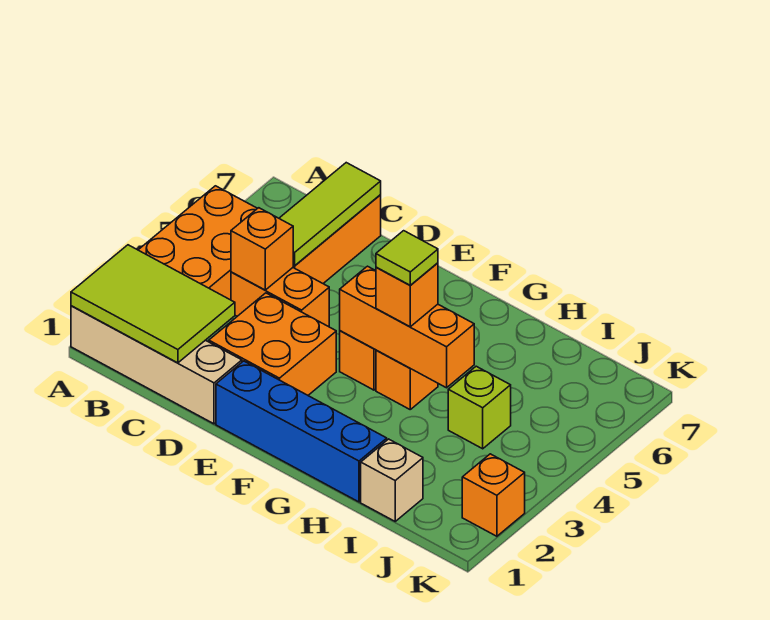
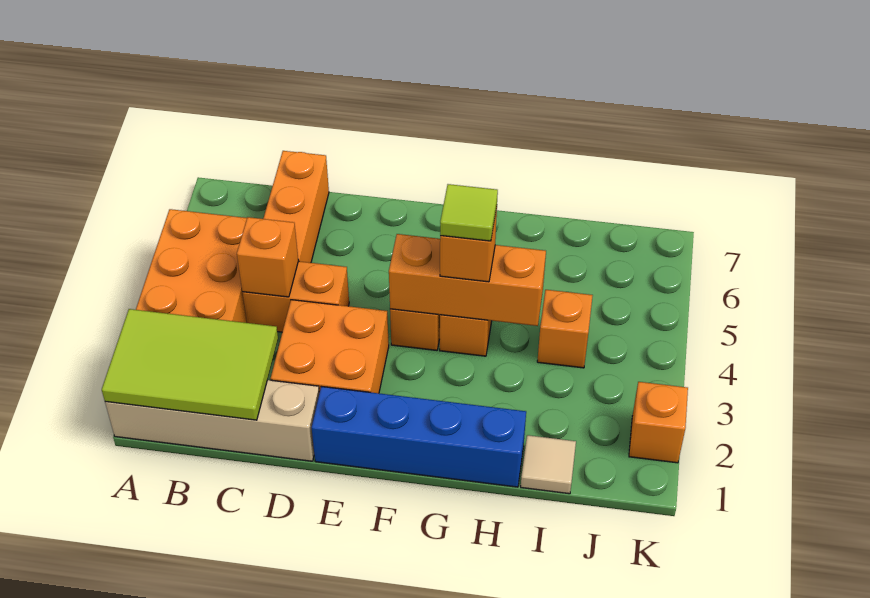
lime 1x3 tile [279,163,381,266] -> none
tan 1x1 brick [361,439,423,521] -> tan 1x1 tile [521,435,576,494]
lime 1x1 brick [448,366,511,449] -> orange 1x1 brick [537,290,593,368]

